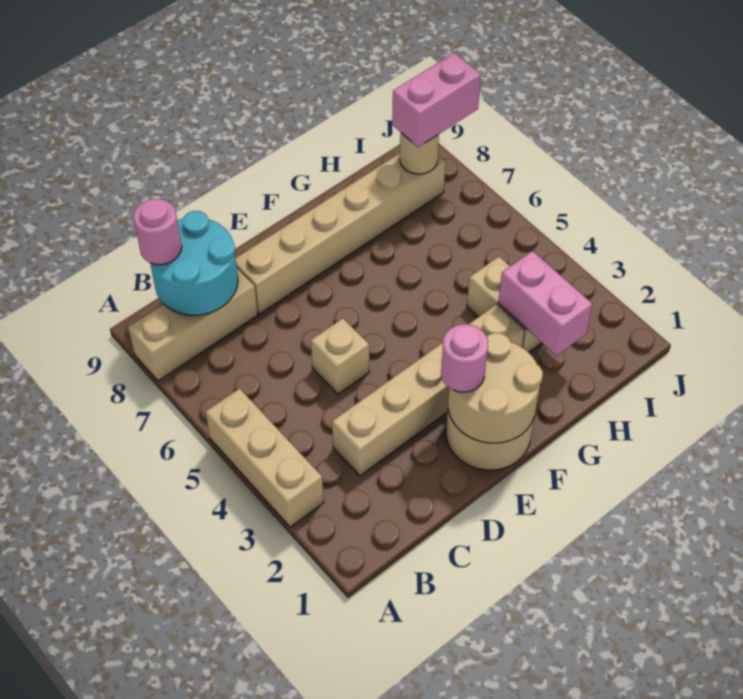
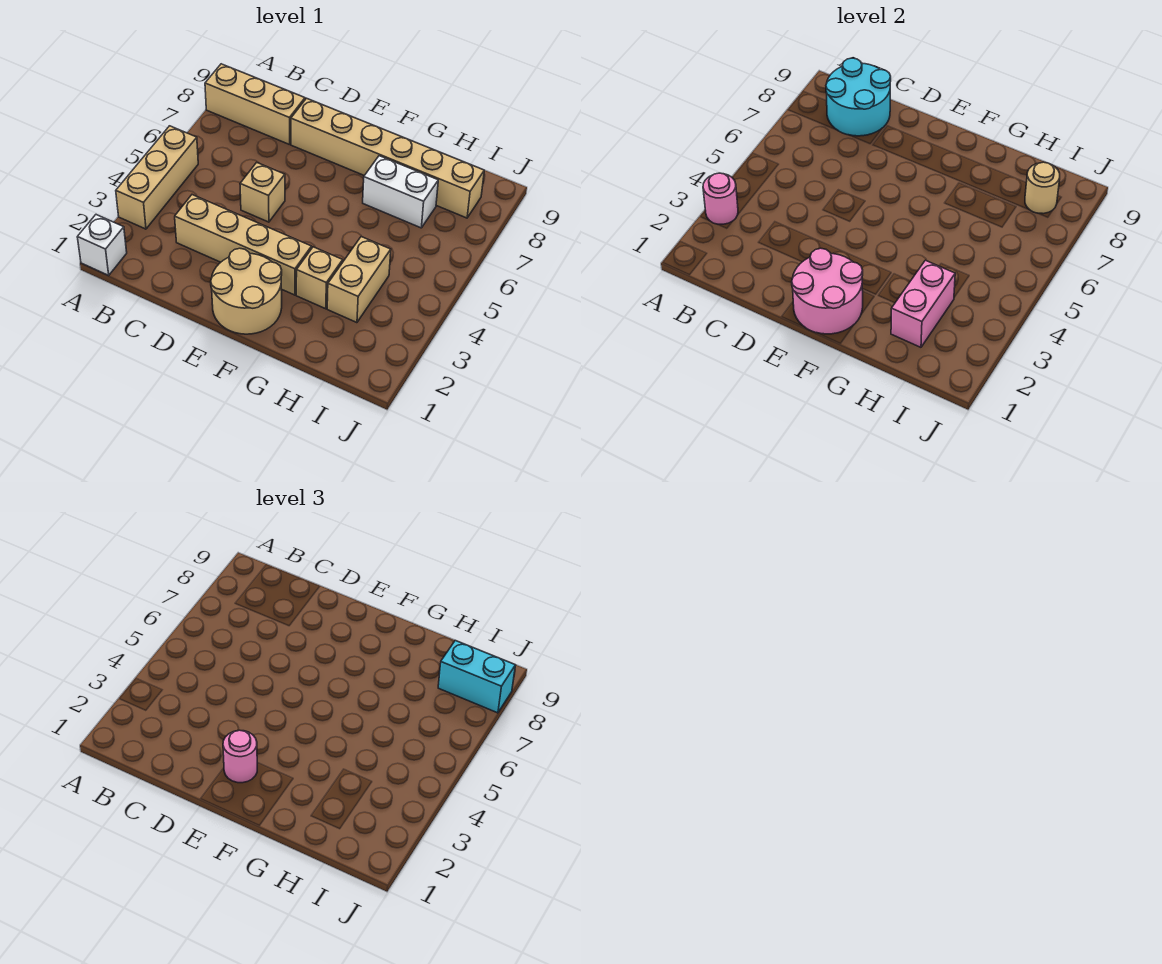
none -> white 1x1 brick [77,215,127,275]
pink 1x1 round brick [133,199,182,265] -> pink 1x1 round brick moved to [703,173,738,224]
tan 2x2 round brick [448,333,543,443] -> pink 2x2 round brick [792,248,863,334]
none -> white 1x2 brick [363,156,438,228]
pink 1x2 brick [392,53,481,147] -> cyan 1x2 brick [438,640,515,713]

